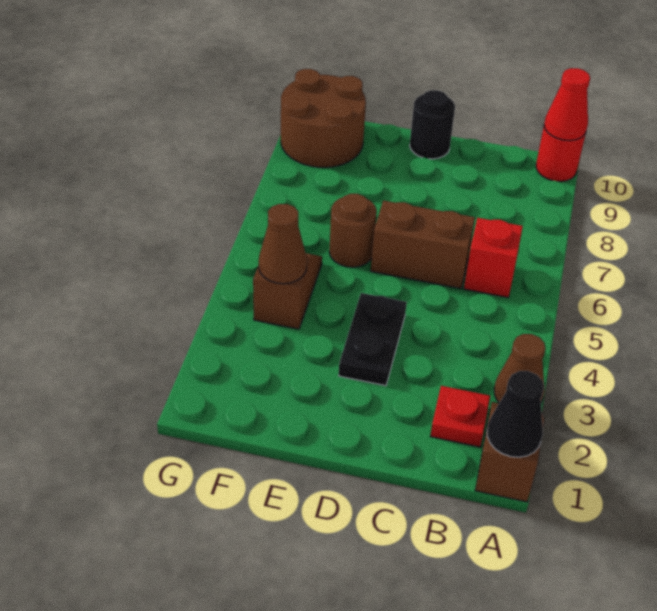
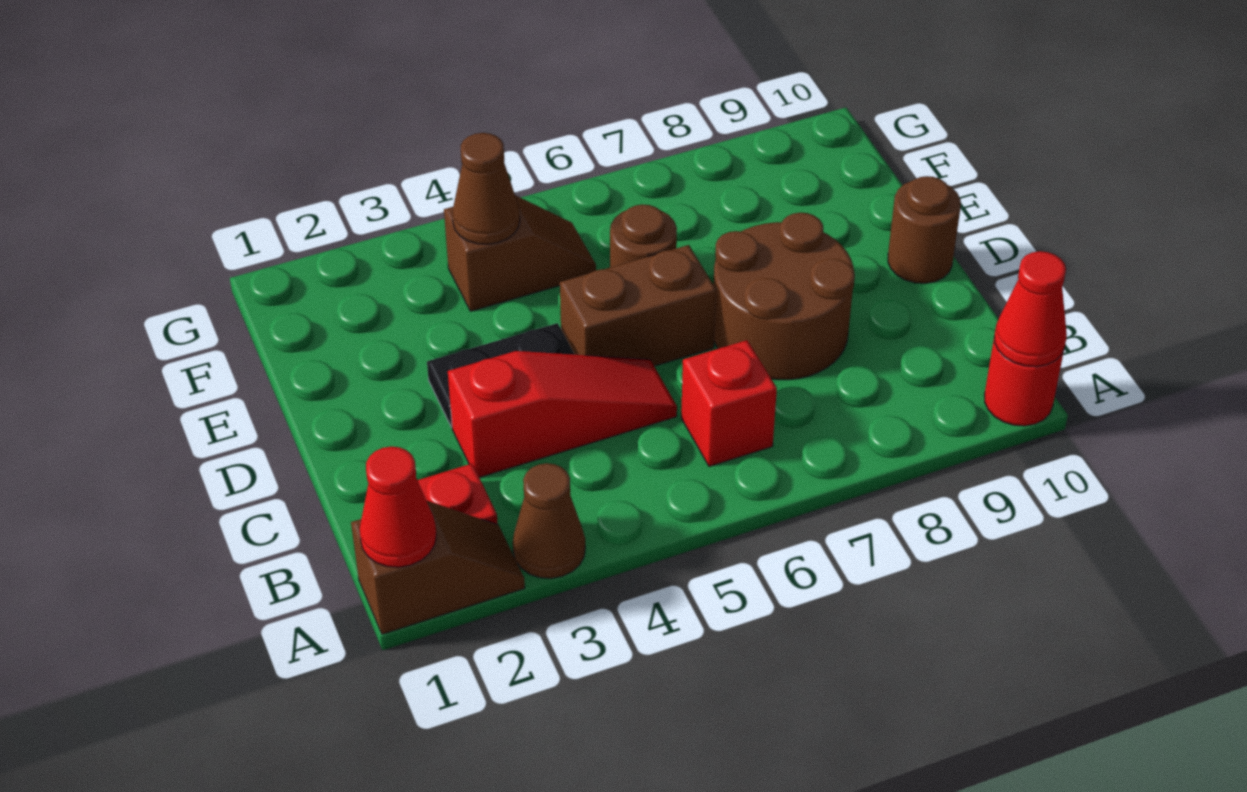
black 1x1 cone [487,371,544,457] -> red 1x1 cone [359,447,436,567]
none -> red 1x3 slope [448,351,677,477]
brown 1x2 brick [371,201,475,288] -> brown 1x2 brick turned to [560,245,716,366]
black 1x1 round brick [410,90,455,159] -> brown 1x1 round brick [888,176,961,283]
brown 2x2 round brick [281,69,366,167] -> brown 2x2 round brick moved to [713,213,855,380]

